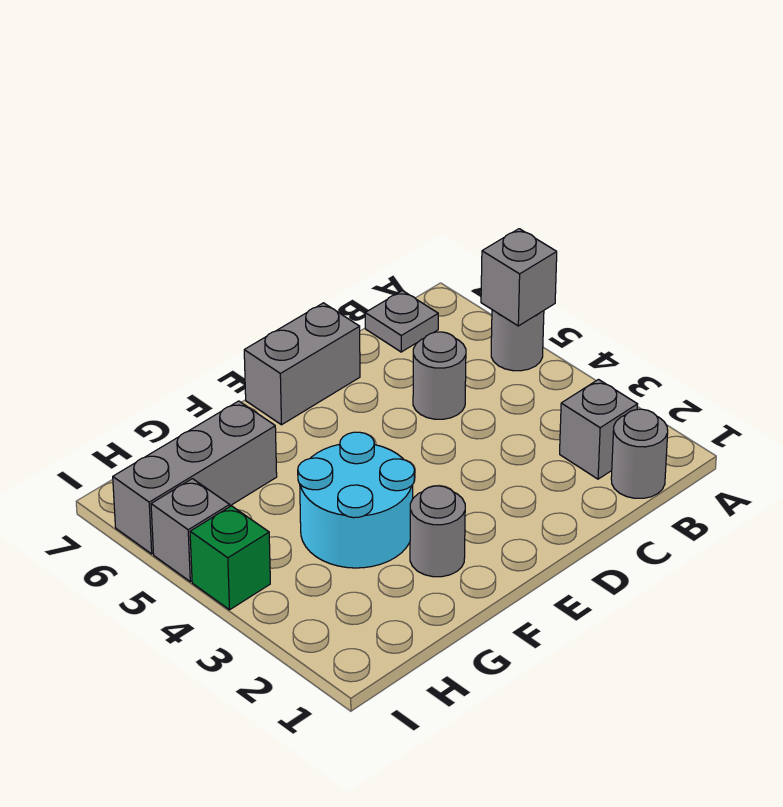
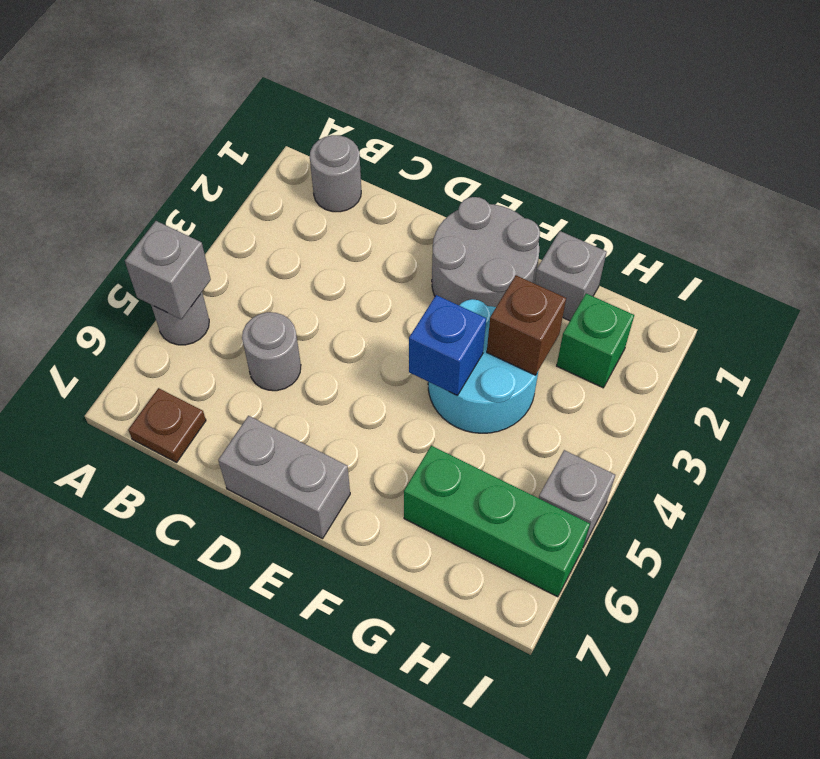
grey 1x1 brick [560,380,638,479] -> grey 1x1 brick moved to [535,231,606,321]
grey 1x1 plate [365,291,438,352] -> brown 1x1 plate [128,388,206,462]
grey 1x1 round brick [410,486,465,577] -> grey 2x2 round brick [432,197,540,307]
none -> blue 1x1 brick [409,295,486,395]
none -> brown 1x1 brick [487,276,566,375]
grey 1x3 brick [113,401,277,554] -> green 1x3 brick [404,446,590,597]
green 1x1 brick [190,506,270,610] -> green 1x1 brick moved to [557,294,634,388]

